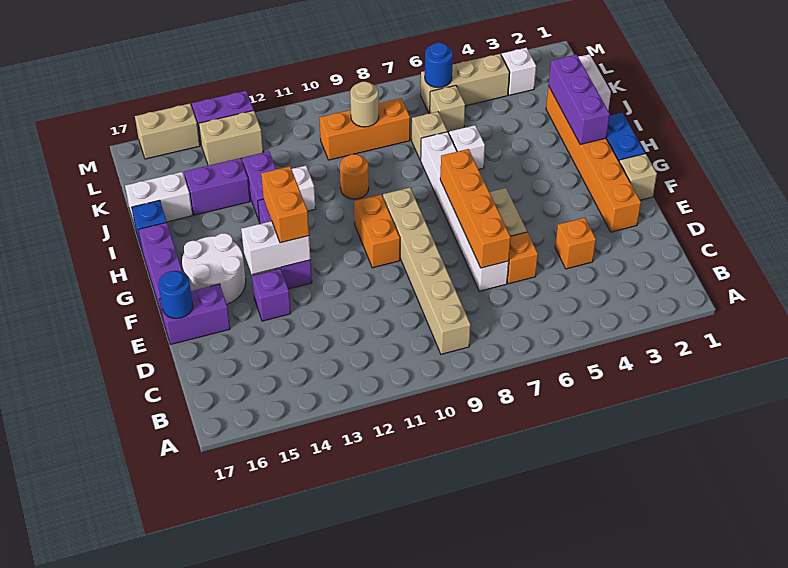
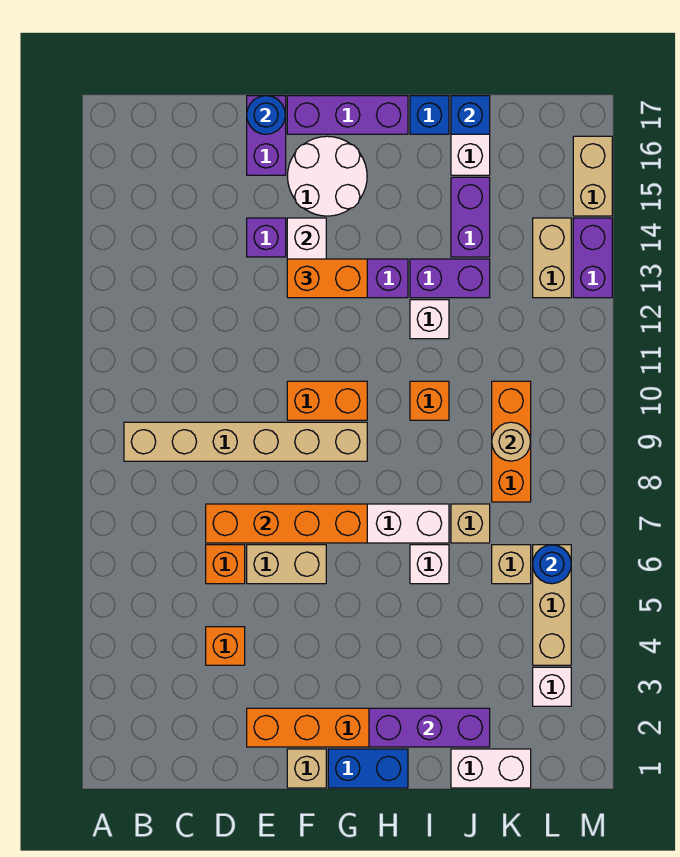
orange 1x1 round brick [340,154,369,199] -> orange 1x1 brick [410,381,449,420]
none -> blue 1x1 brick [451,96,490,134]

